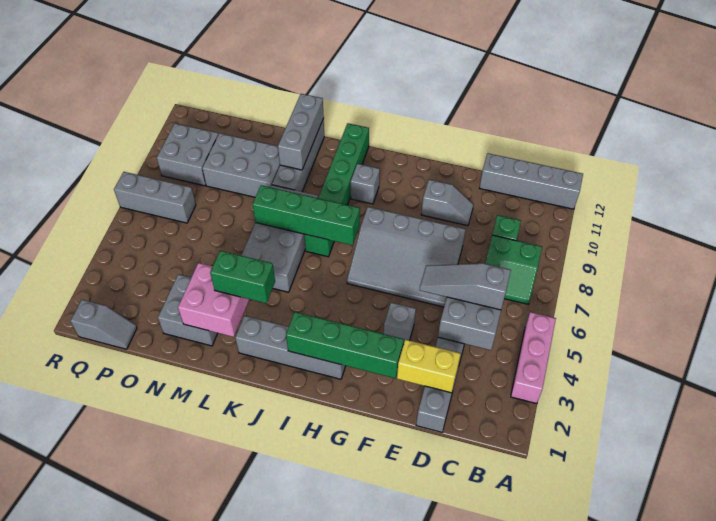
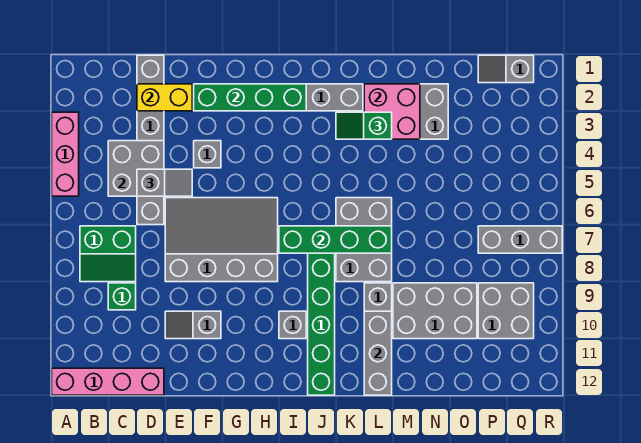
grey 1x4 brick [480,153,583,209] -> pink 1x4 brick [52,368,164,395]
green 2x2 slope [485,235,542,304] -> green 2x2 slope turned to [80,226,136,282]
grey 1x3 slope [419,263,511,310] -> grey 1x2 slope [137,169,192,196]
green 1x2 brick [210,251,275,303] -> green 1x2 slope [336,112,392,139]
grey 2x4 brick [241,185,318,292] -> grey 2x3 brick [336,198,392,282]

